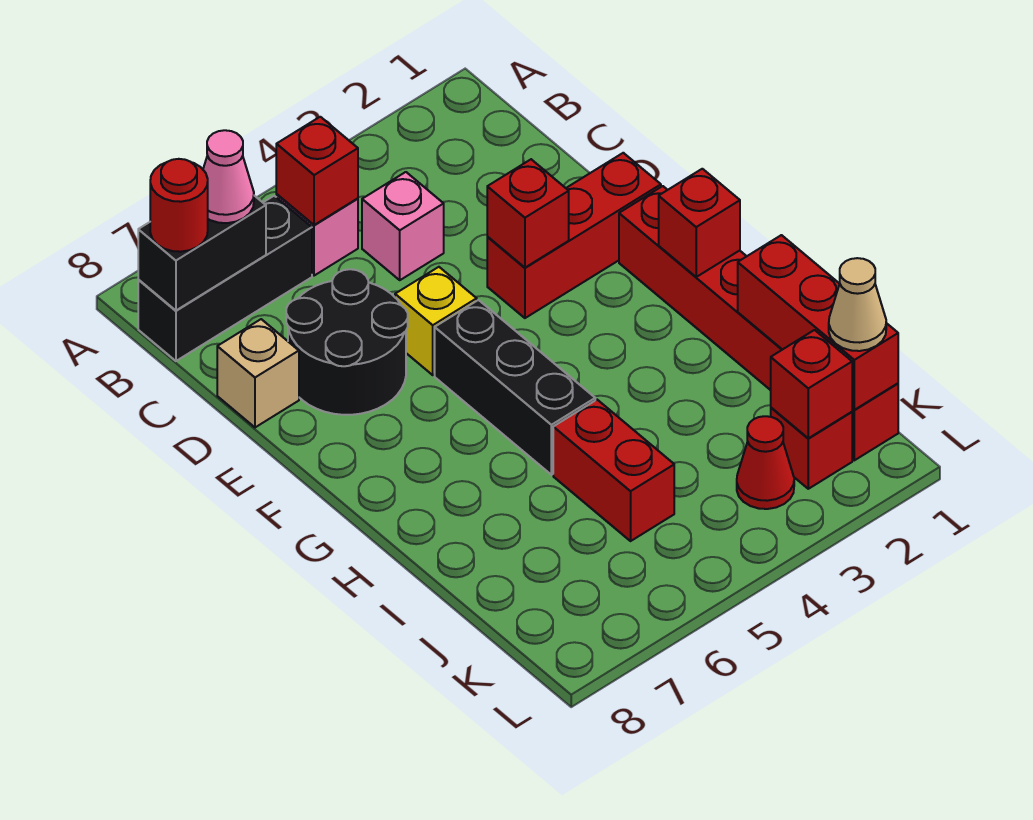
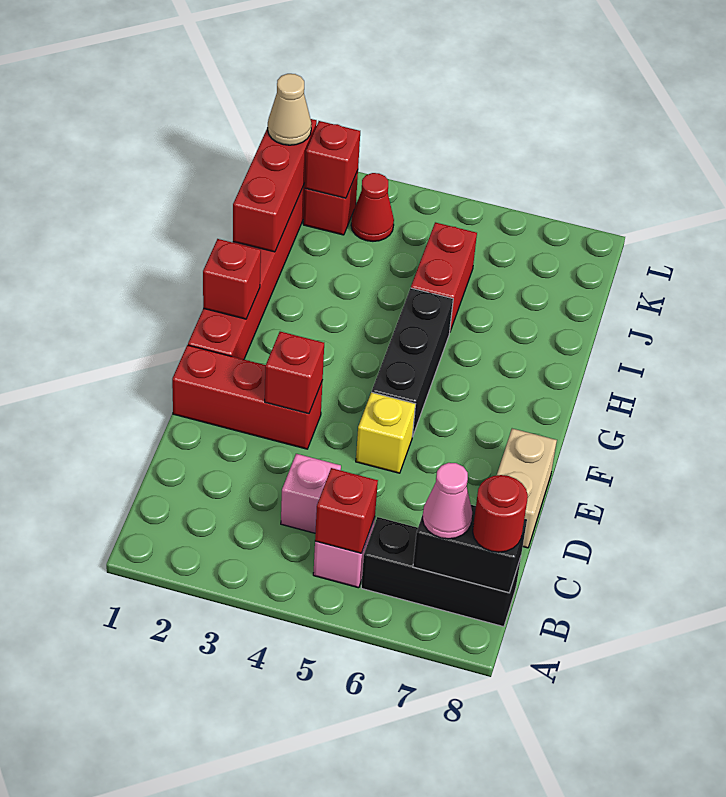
black 2x2 round brick [286,269,408,415] -> none
tan 1x1 brick [217,319,299,427] -> tan 1x2 brick [496,429,557,548]

